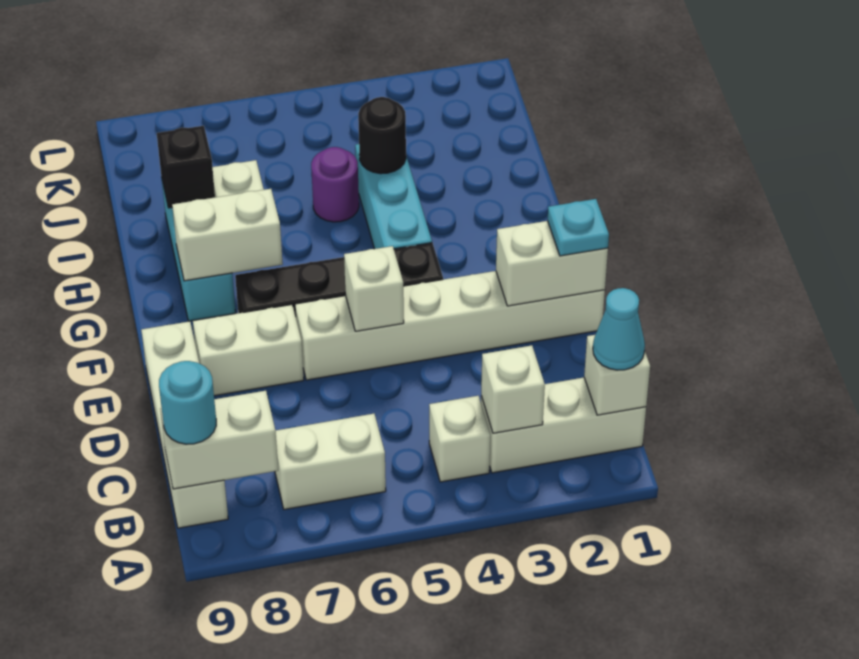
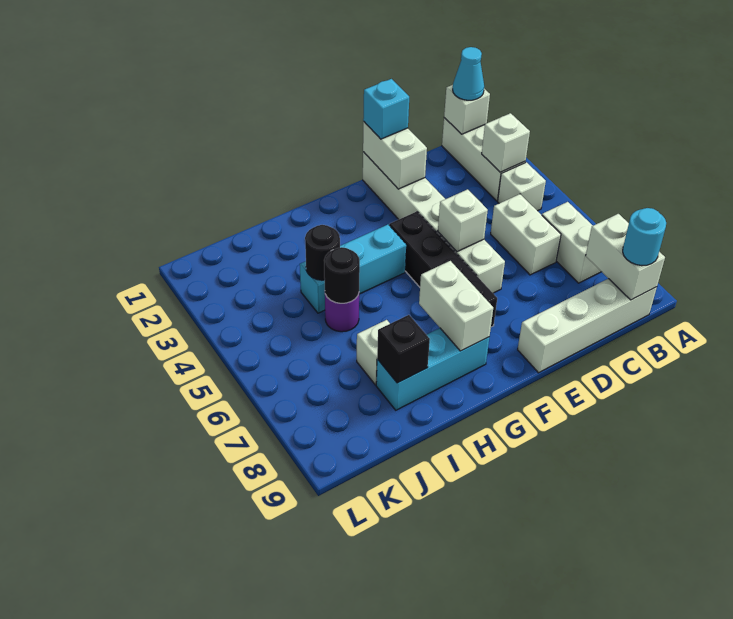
cyan 1x1 plate [548,199,609,256] -> cyan 1x1 brick [363,79,409,139]
white 1x2 brick [193,305,304,396] -> white 1x2 brick moved to [491,194,561,275]
none -> black 1x1 round brick [324,247,360,303]

